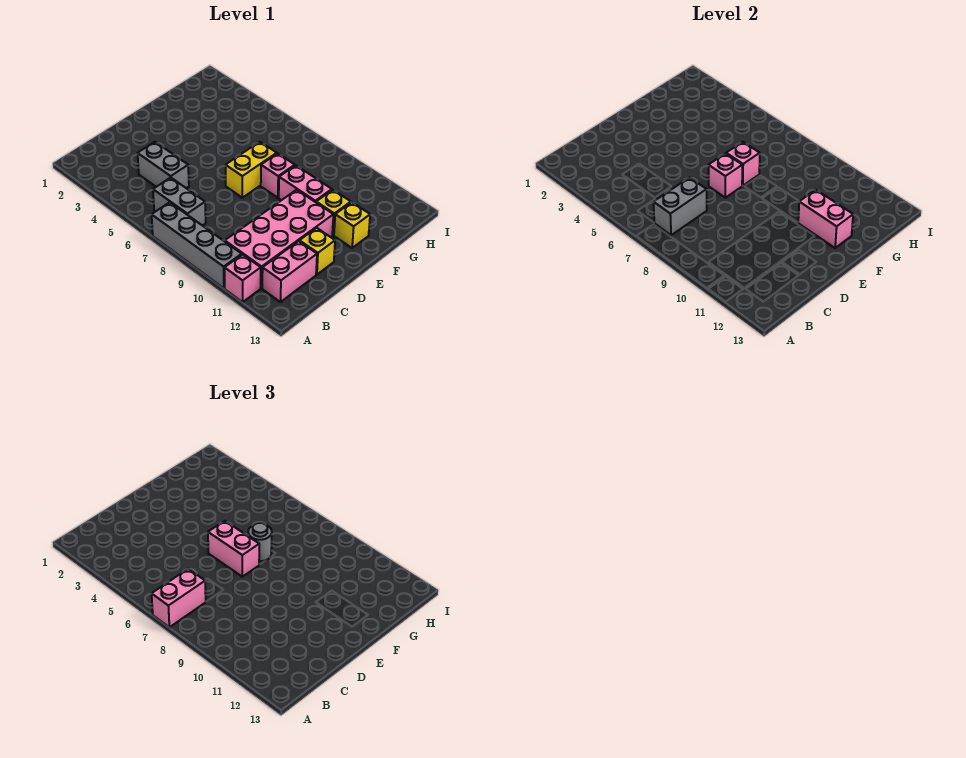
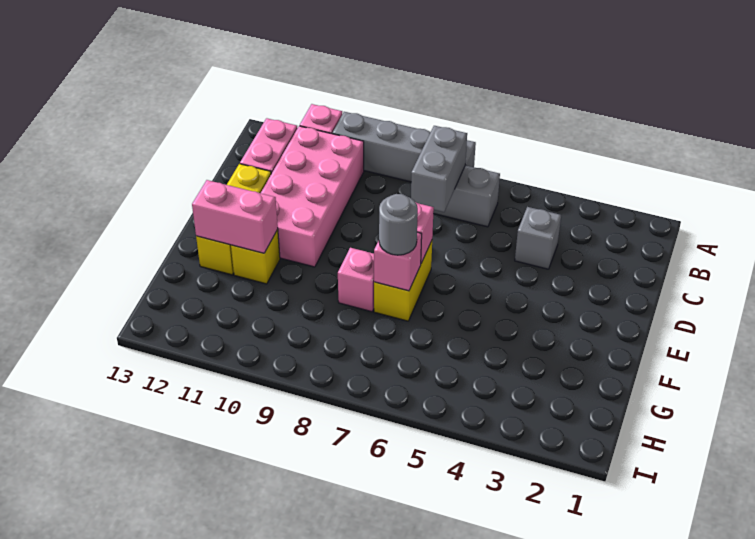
pink 1x2 brick [152,569,206,627] -> none
grey 1x2 brick [138,142,189,188] -> grey 1x1 brick [515,207,561,269]
pink 1x2 brick [208,521,259,577] -> none
pink 1x2 brick [279,165,332,202] -> none

